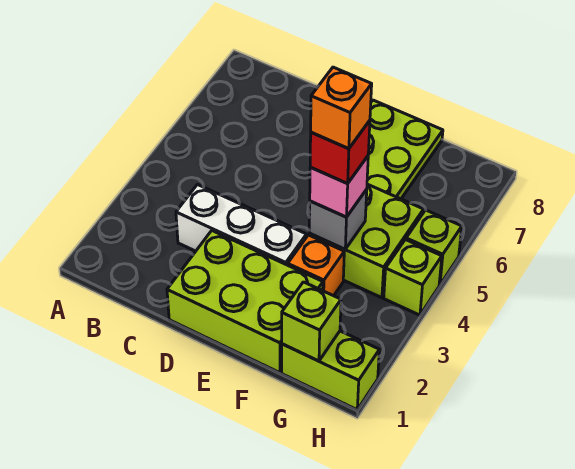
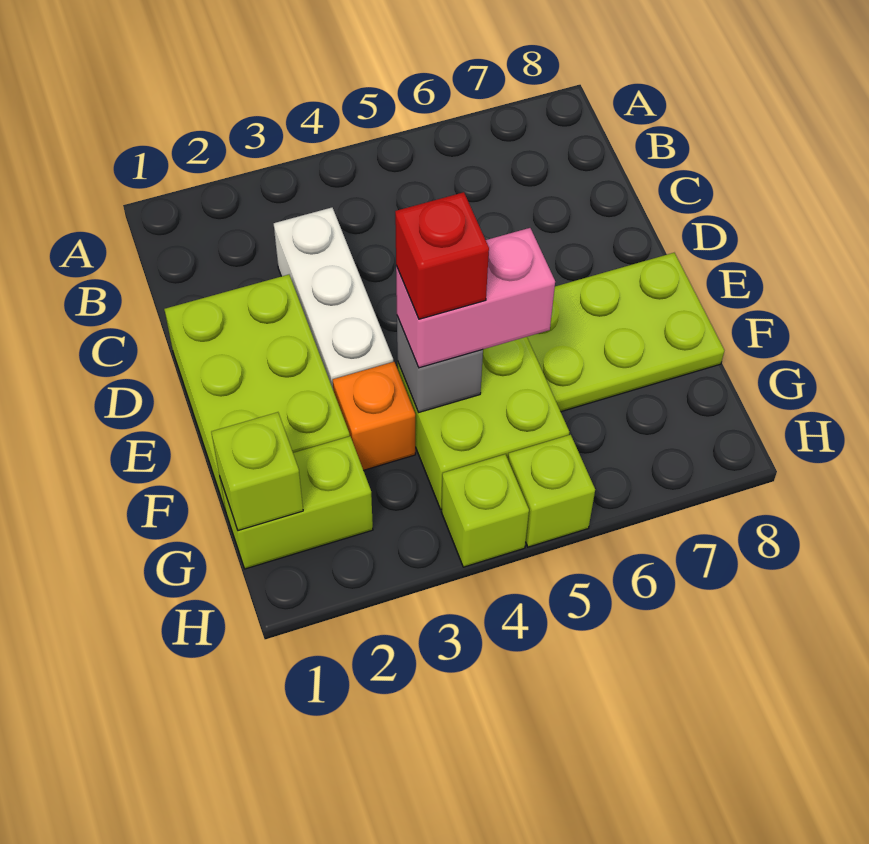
pink 1x1 brick [310,156,368,217] -> pink 1x2 brick [396,228,555,368]
orange 1x1 brick [311,67,372,149] -> none
lime 1x2 brick [282,331,379,410] -> lime 1x2 brick turned to [220,436,373,569]

